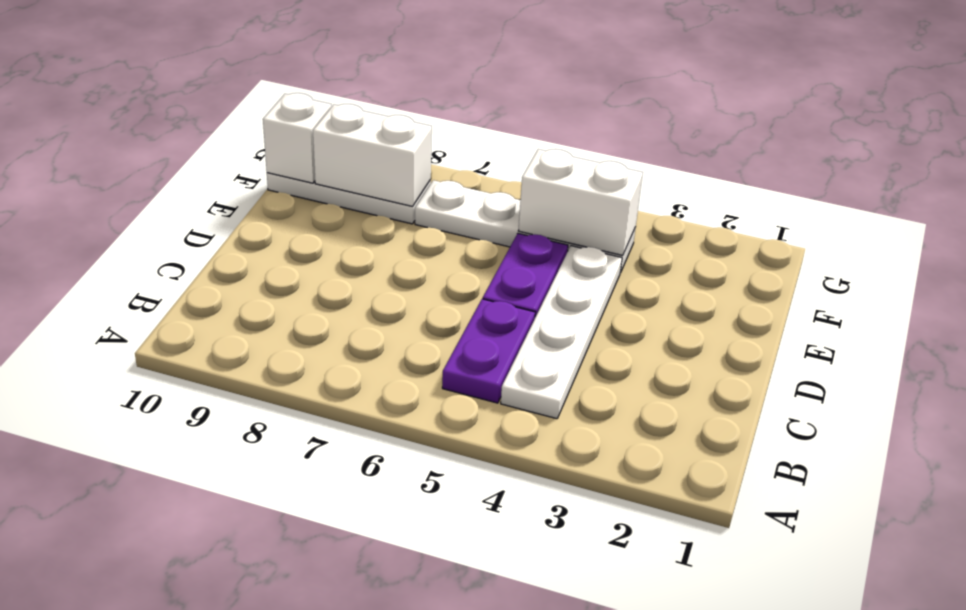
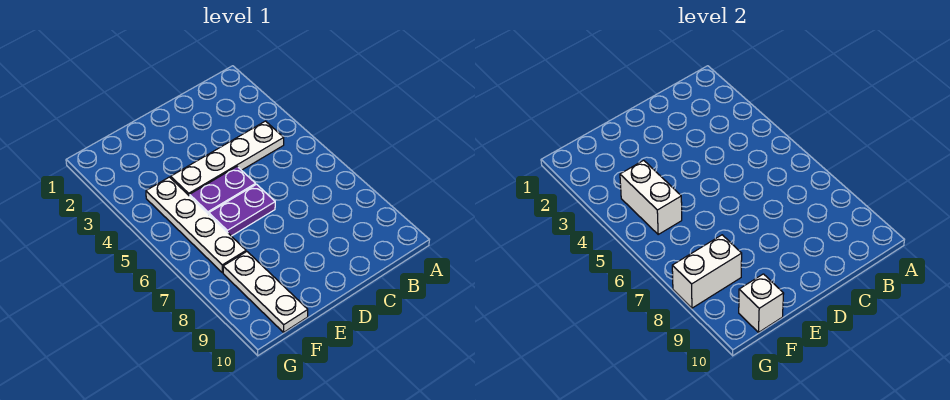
purple 1x2 plate [442,299,535,403] -> purple 1x2 plate moved to [209,184,275,236]
white 1x2 brick [313,104,432,206] -> white 1x2 brick turned to [672,235,742,308]

